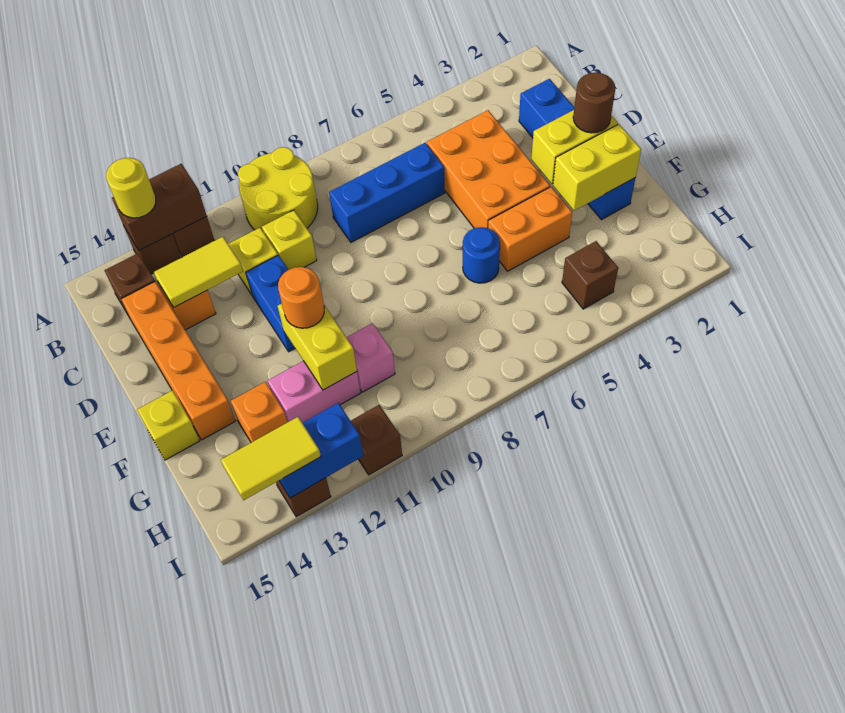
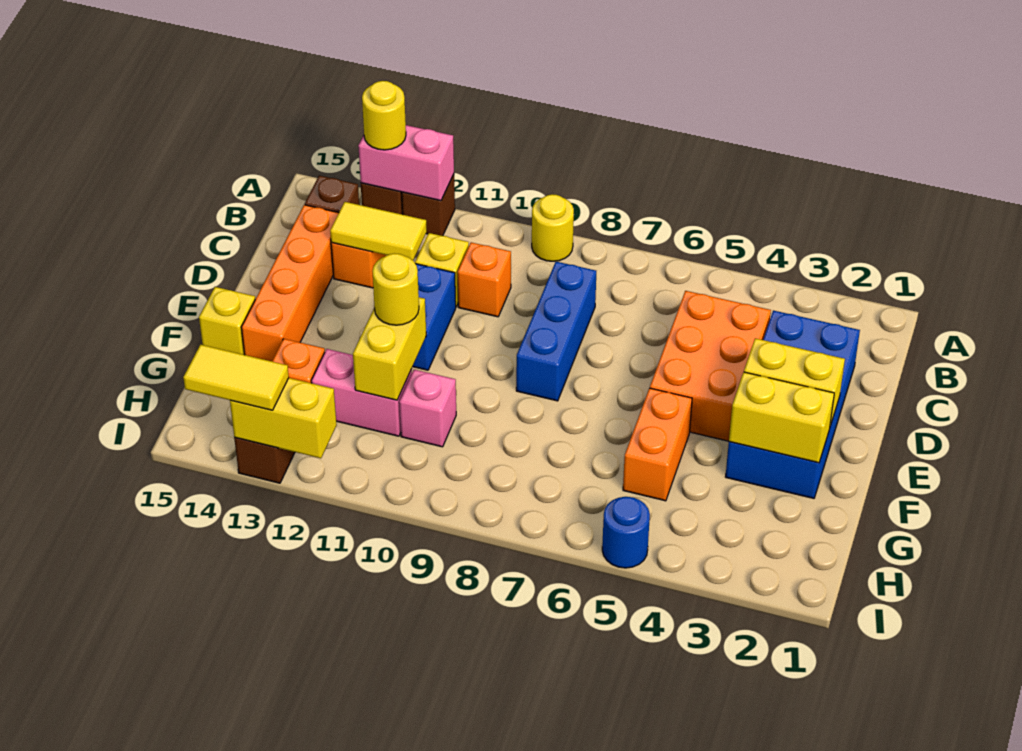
yellow 2x2 round brick [238,147,318,231] -> yellow 1x1 round brick [532,194,574,261]
brown 1x2 brick [112,164,207,251] -> pink 1x2 brick [358,125,454,201]
blue 1x4 brick [519,79,635,220] -> blue 2x4 brick [725,310,860,498]
blue 1x3 brick [329,143,445,242] -> blue 1x3 brick turned to [516,262,596,401]
yellow 1x1 brick [262,210,317,270] -> orange 1x1 brick [458,242,511,317]
brown 1x1 round brick [573,72,616,133] -> none
orange 1x2 brick [488,187,572,271] -> orange 1x2 brick turned to [623,388,692,501]
blue 1x1 round brick [463,227,500,283] -> blue 1x1 round brick moved to [602,497,650,568]
orange 1x1 round brick [278,267,324,328] -> yellow 1x1 round brick [373,253,419,325]
brown 1x1 brick [562,241,618,309] -> none
brown 1x1 brick [351,405,402,475] -> none
blue 1x2 brick [279,403,363,498] -> yellow 1x2 brick [230,378,337,458]

